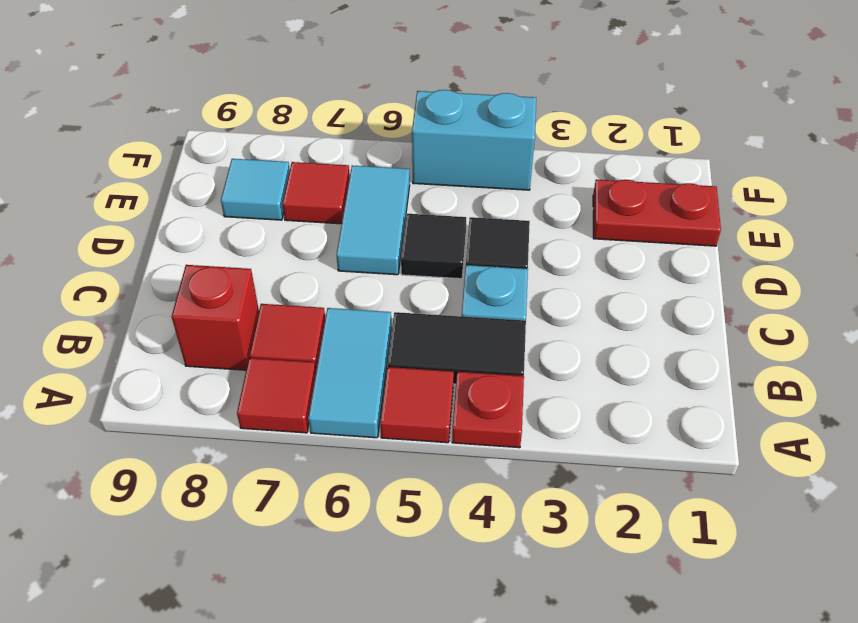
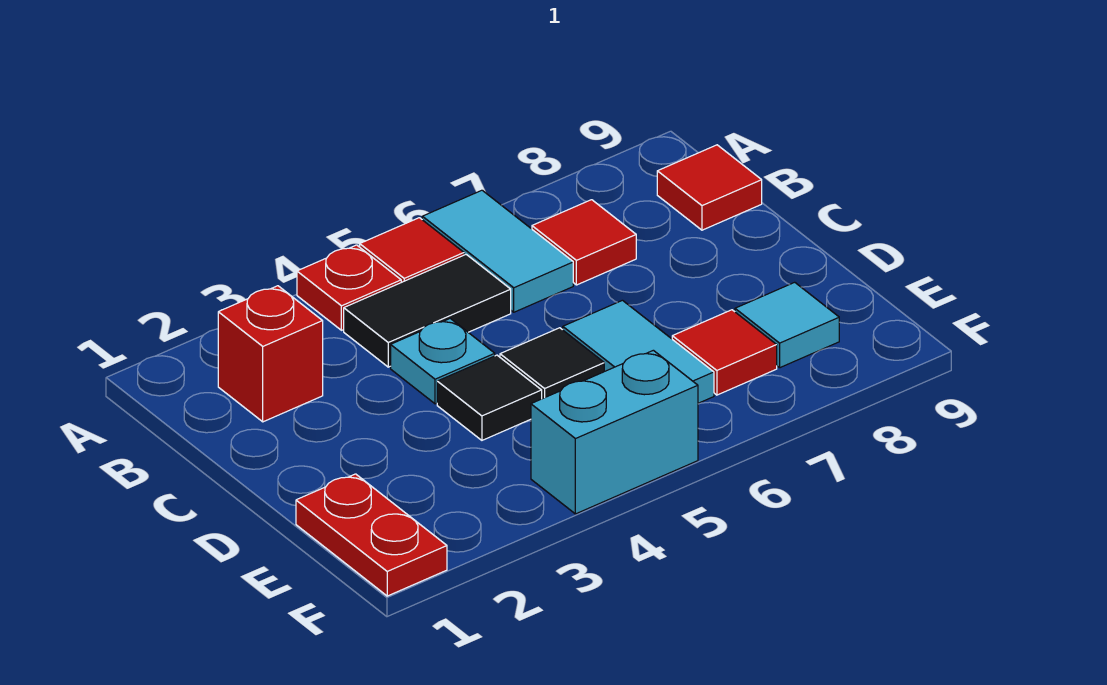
red 1x1 tile [237,358,316,433] -> red 1x1 tile moved to [657,145,762,230]
red 1x1 brick [172,265,259,370] -> red 1x1 brick moved to [218,286,323,422]
red 1x2 plate [593,179,721,246] -> red 1x2 plate turned to [296,474,447,596]

